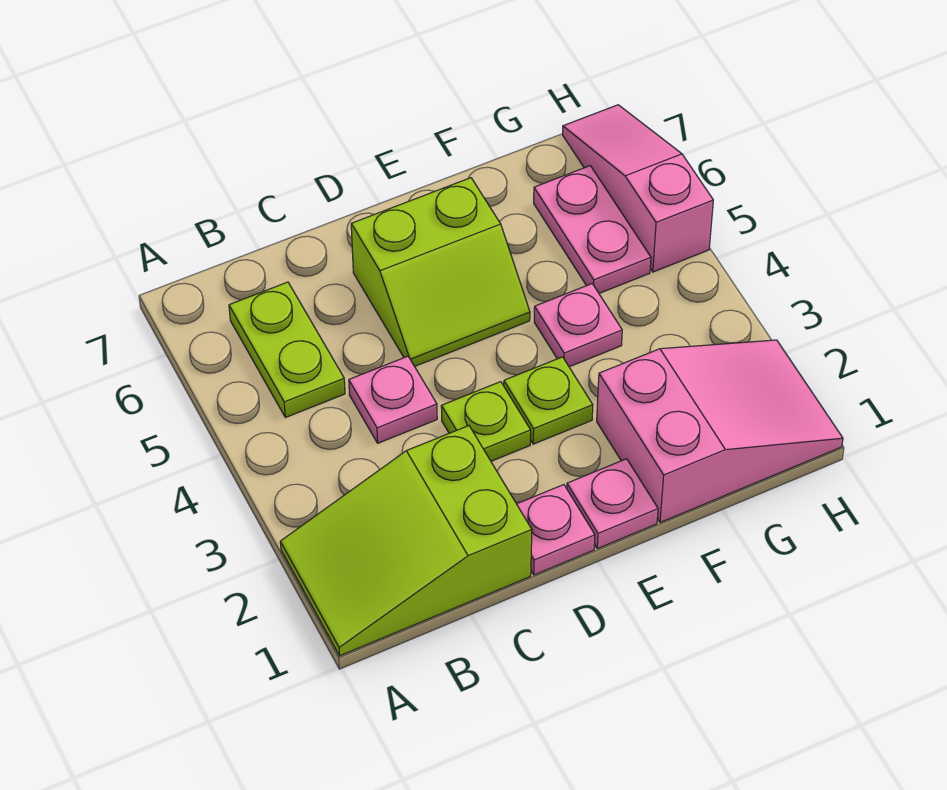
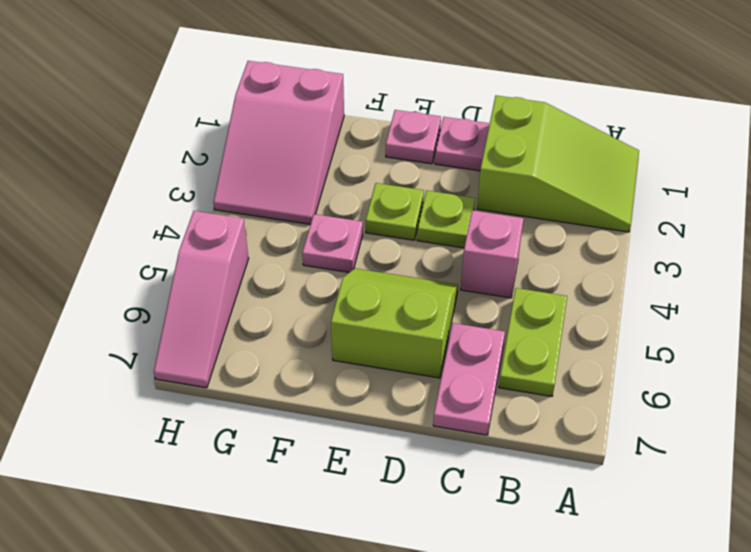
pink 1x1 plate [349,356,437,443] -> pink 1x1 brick [461,210,524,298]
pink 2x3 slope [597,340,843,523] -> pink 2x3 slope turned to [213,61,344,224]
pink 1x2 plate [534,166,651,293] -> pink 1x2 plate moved to [433,323,505,435]

